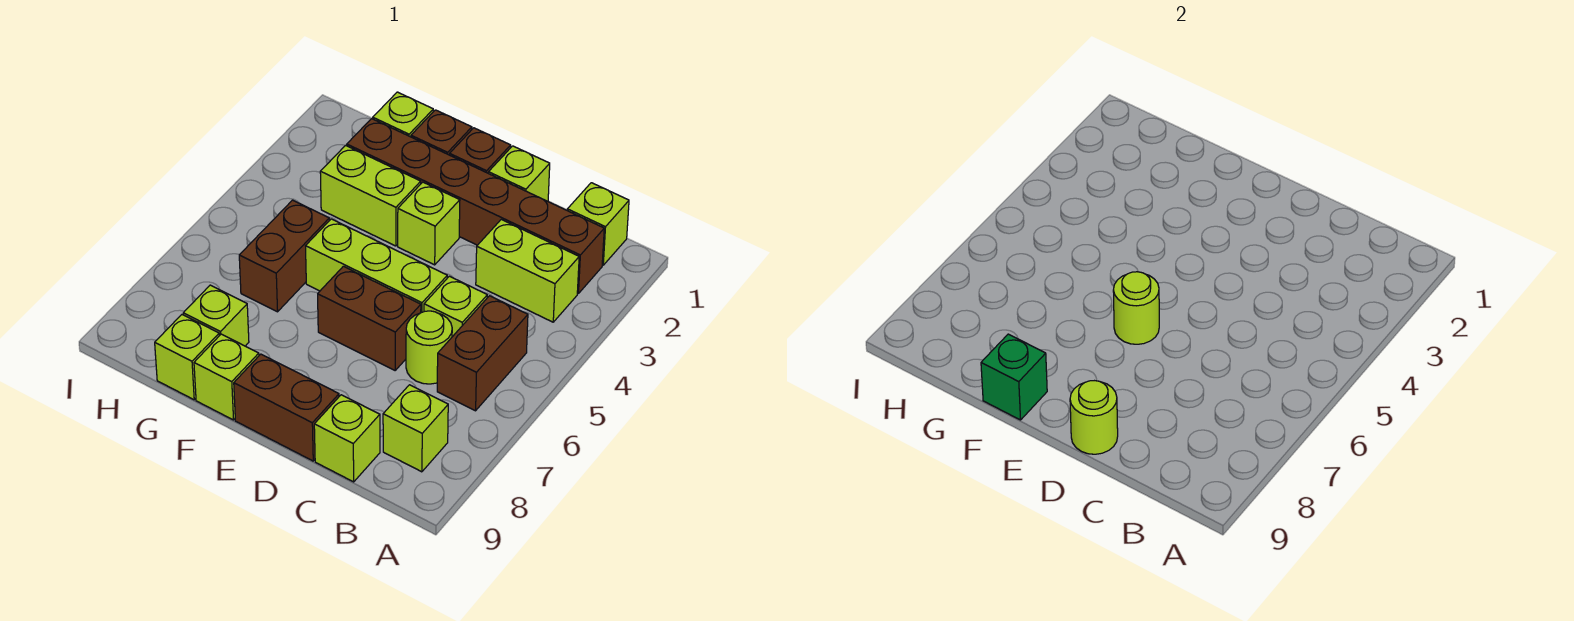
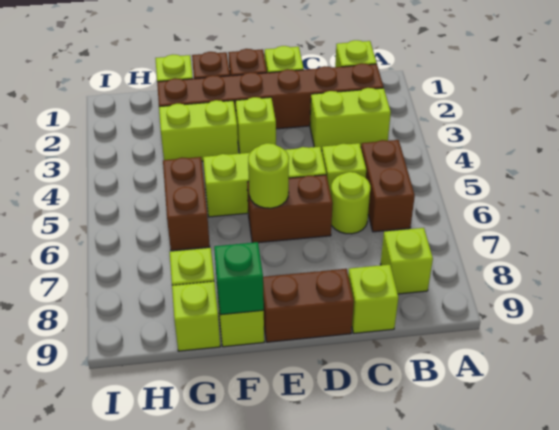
lime 1x1 round brick [1070,381,1118,454] -> none

